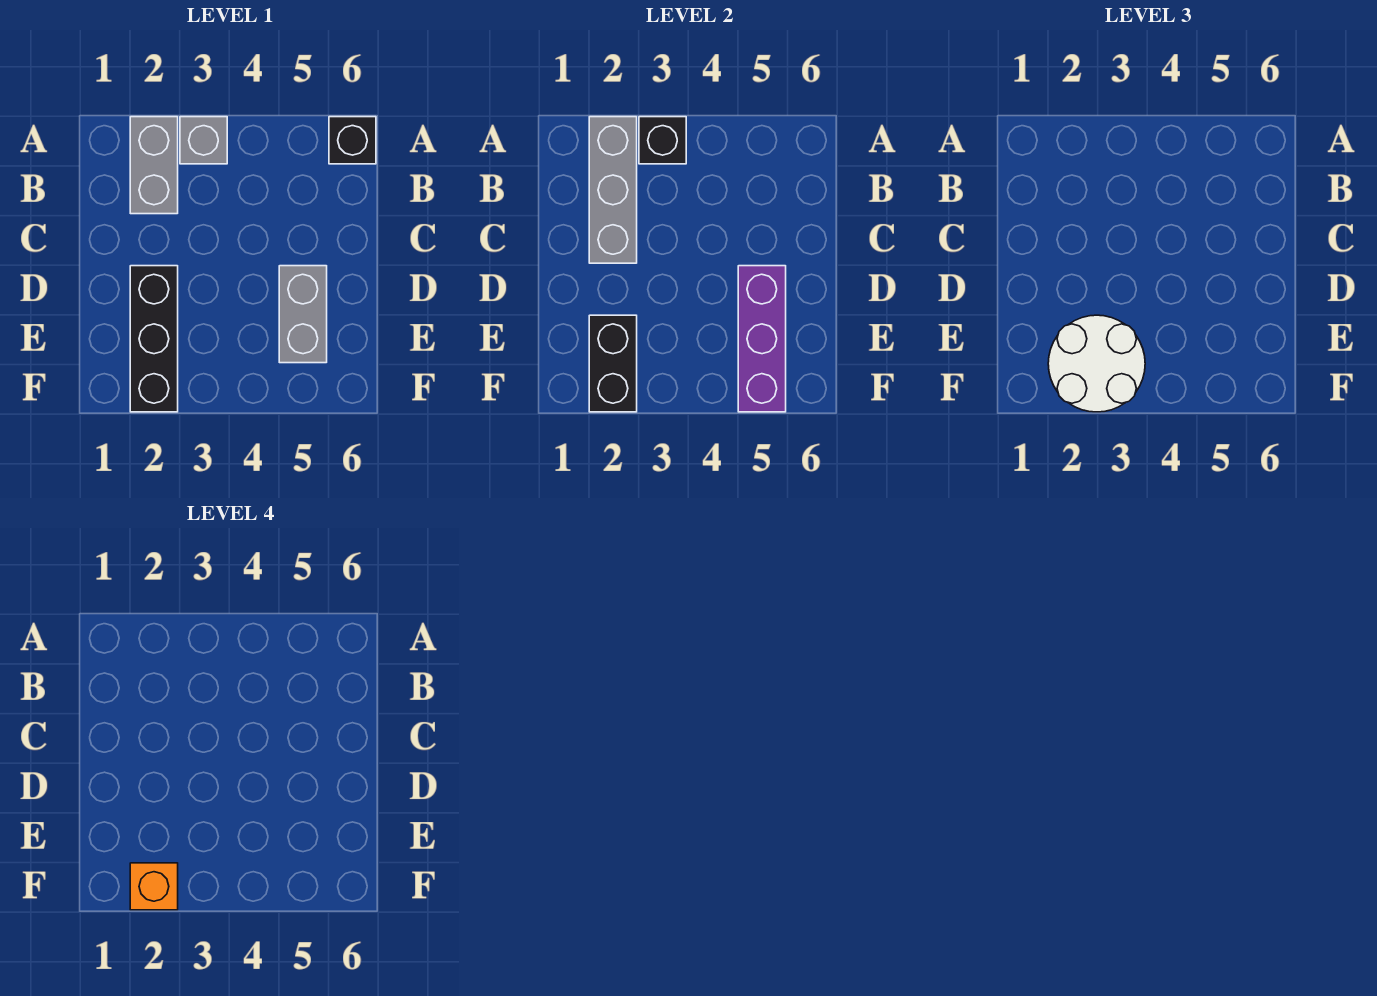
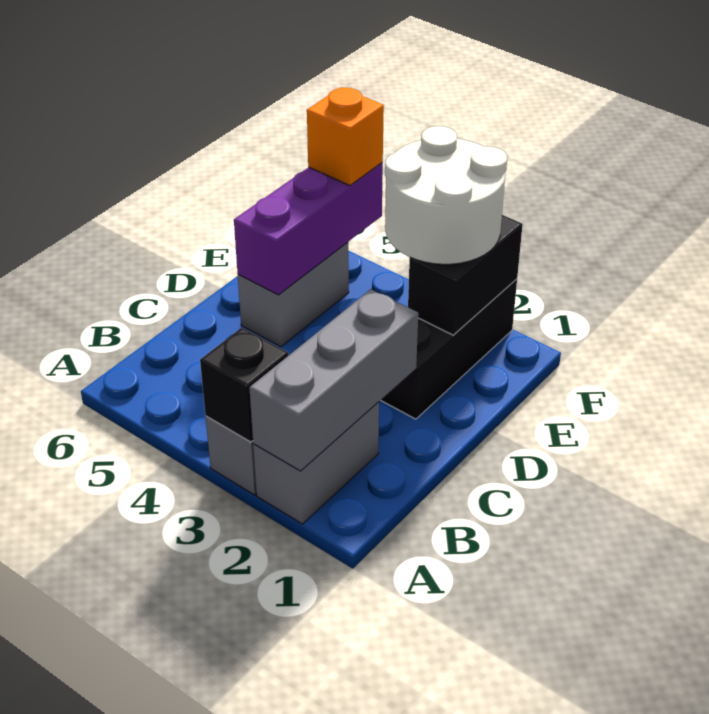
black 1x1 brick [329,117,376,164] -> none
orange 1x1 brick [130,863,178,910] -> orange 1x1 brick moved to [307,87,384,186]

